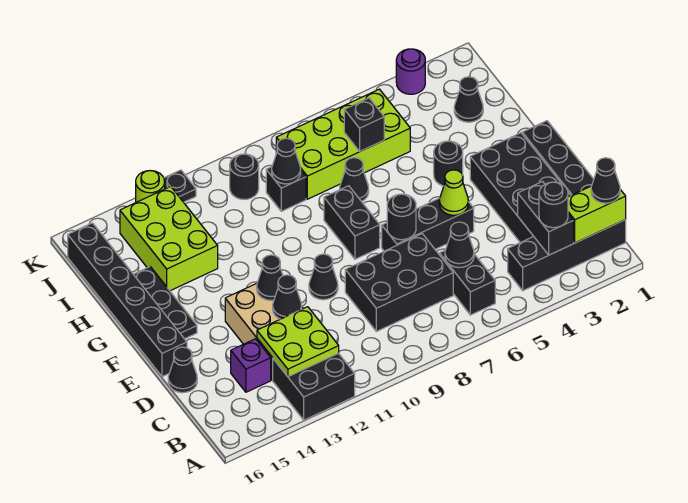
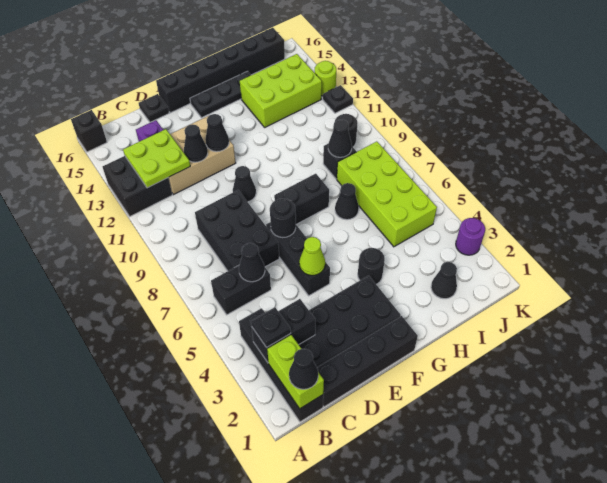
black 1x1 round brick [539,182,568,228] -> black 1x1 plate [251,307,291,348]
black 1x1 cone [168,347,197,393] -> black 1x1 plate [139,94,169,122]
black 1x1 brick [344,98,384,151] -> black 1x1 brick moved to [71,110,107,152]

